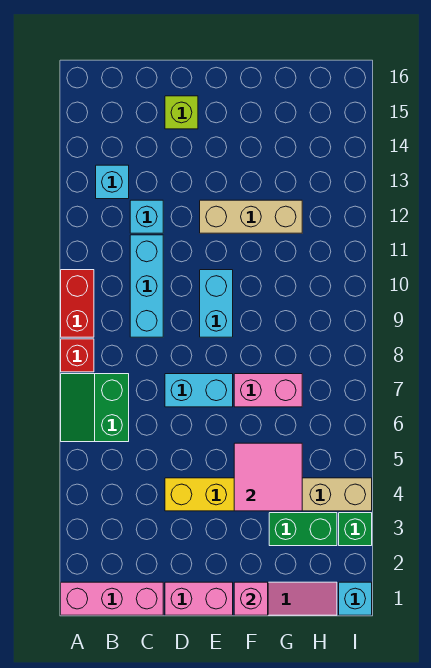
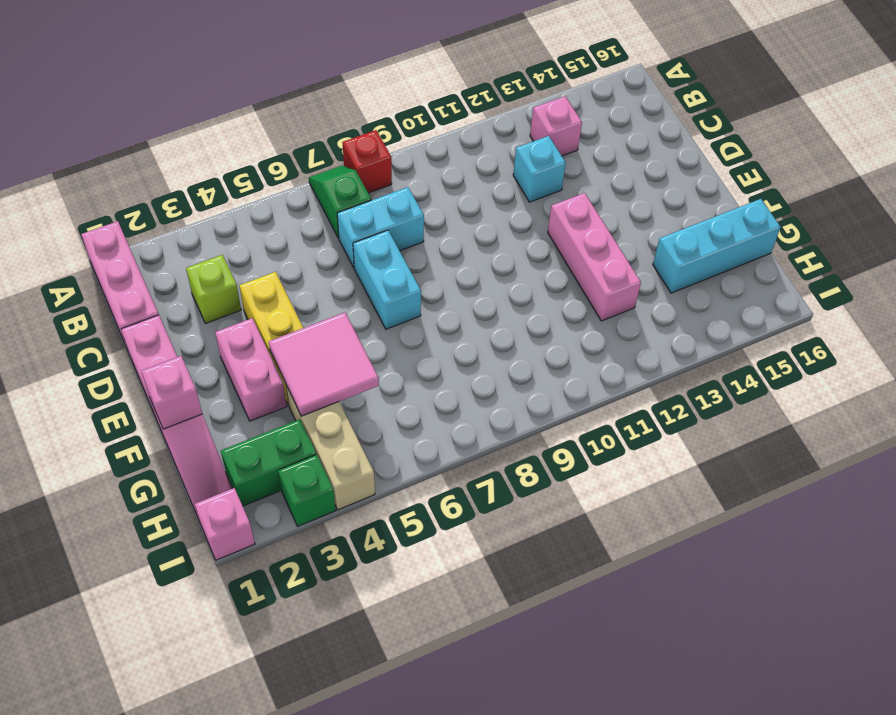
green 2x2 slope [61,374,129,442] -> green 1x2 slope [309,166,371,238]
red 1x2 brick [61,270,94,337] -> none
cyan 1x1 brick [96,165,129,199] -> pink 1x1 brick [530,96,582,156]
cyan 1x3 brick [130,235,163,337] -> cyan 1x3 brick moved to [653,199,781,293]
lime 1x1 brick [165,96,198,129] -> lime 1x1 brick moved to [186,255,241,323]
cyan 1x2 brick [200,270,233,337] -> cyan 1x2 brick moved to [337,187,424,267]
tan 1x3 brick [200,200,302,233] -> pink 1x3 brick [548,193,641,321]
pink 1x2 brick [234,374,302,407] -> pink 1x2 brick moved to [215,318,287,421]
green 1x2 brick [269,513,337,546] -> green 1x2 brick turned to [221,419,316,506]
cyan 1x1 brick [339,582,372,615] -> pink 1x1 brick [195,488,255,560]

